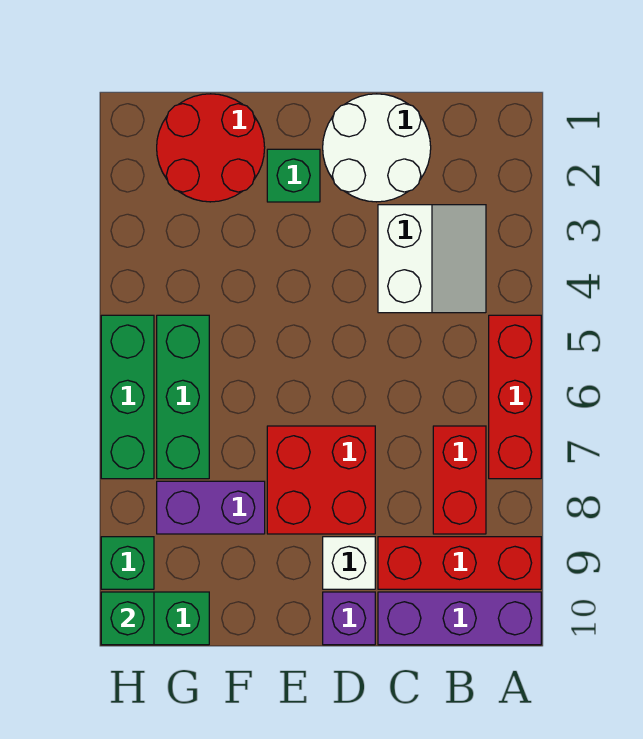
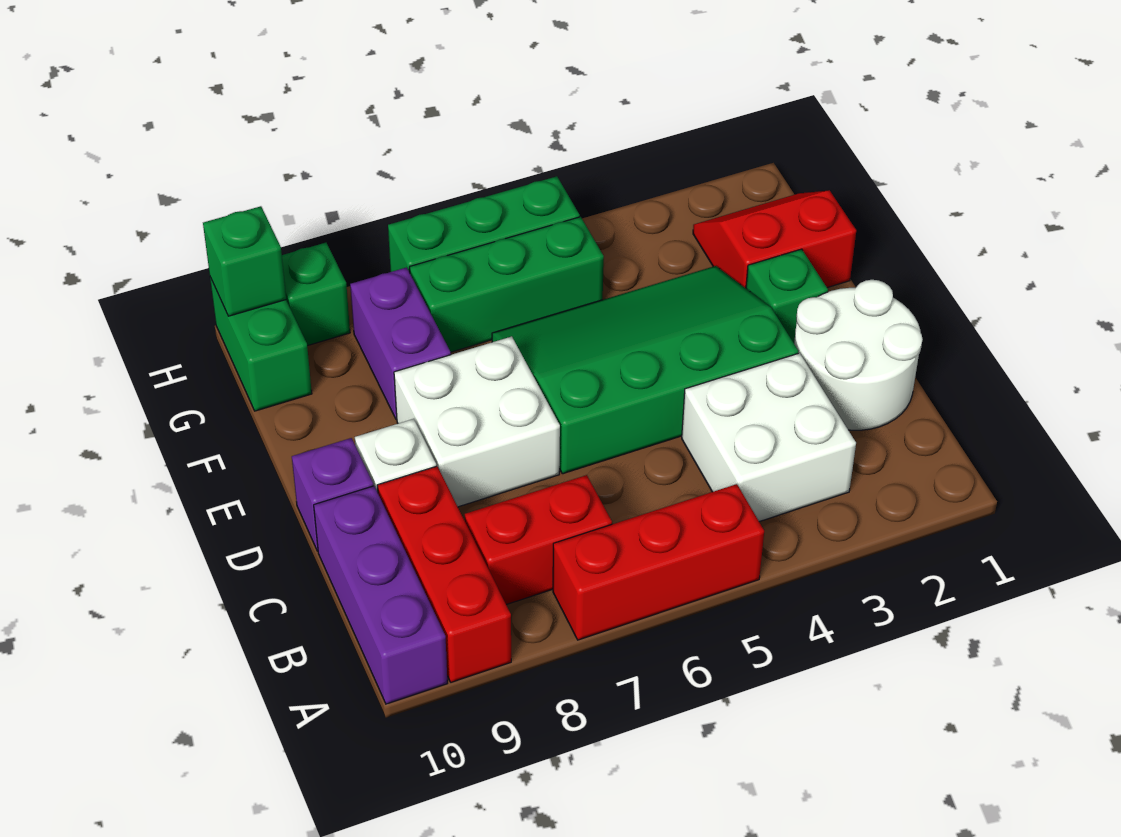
white 2x2 slope [378,205,486,313] -> white 2x2 brick [682,353,856,522]
none -> green 3x4 slope [492,266,798,474]
red 2x2 brick [267,426,375,534] -> white 2x2 brick [394,336,560,507]
red 2x2 round brick [157,94,265,202] -> red 2x2 slope [693,191,856,288]

